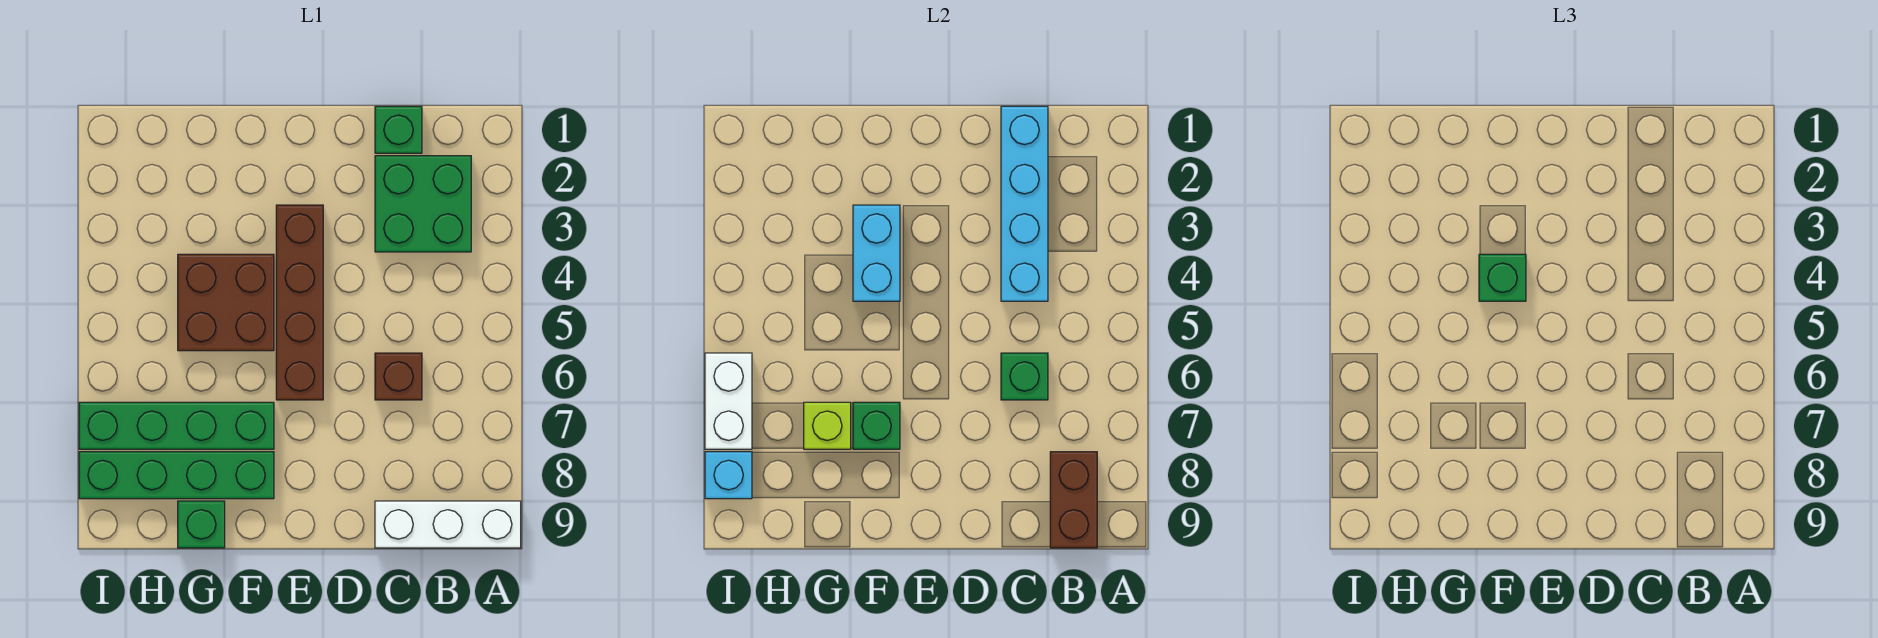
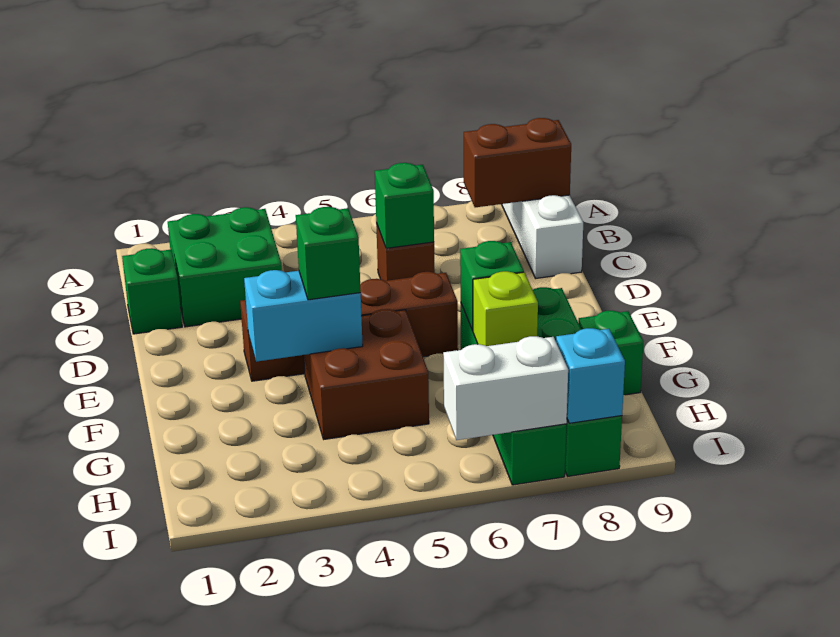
cyan 1x4 brick [1001,106,1048,301] -> none

